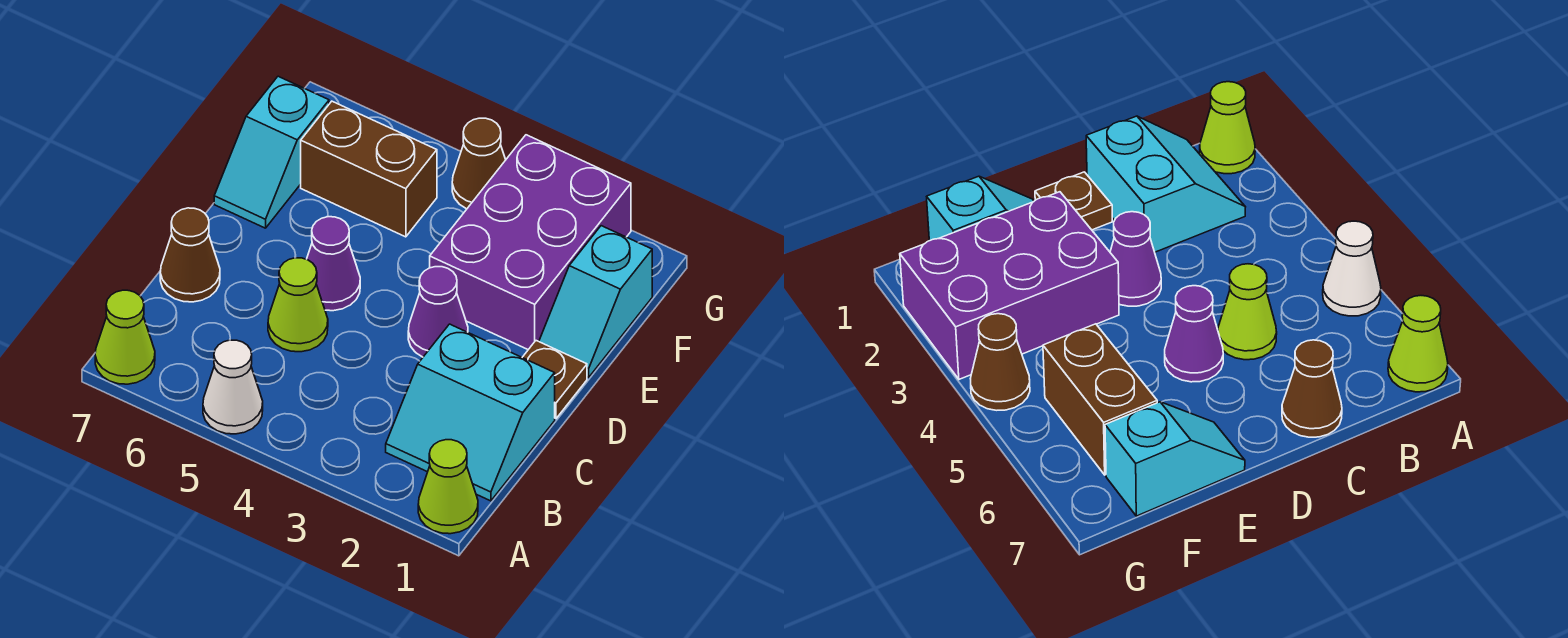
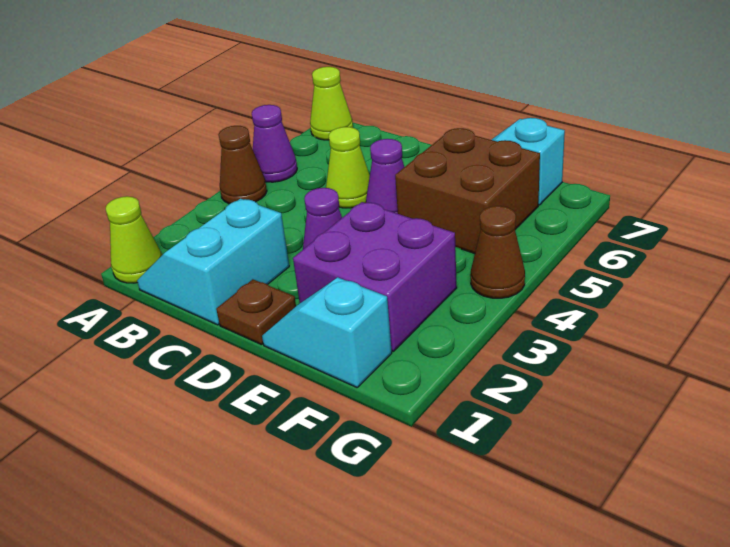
white 1x1 cone [203,340,263,434] -> purple 1x1 cone [252,105,297,182]
brown 1x1 cone [160,208,220,302] -> brown 1x1 cone moved to [219,126,267,204]
purple 2x3 brick [430,135,631,350] -> purple 2x2 brick [293,202,457,351]
brown 1x2 brick [301,101,437,237] -> brown 2x2 brick [395,128,540,254]

